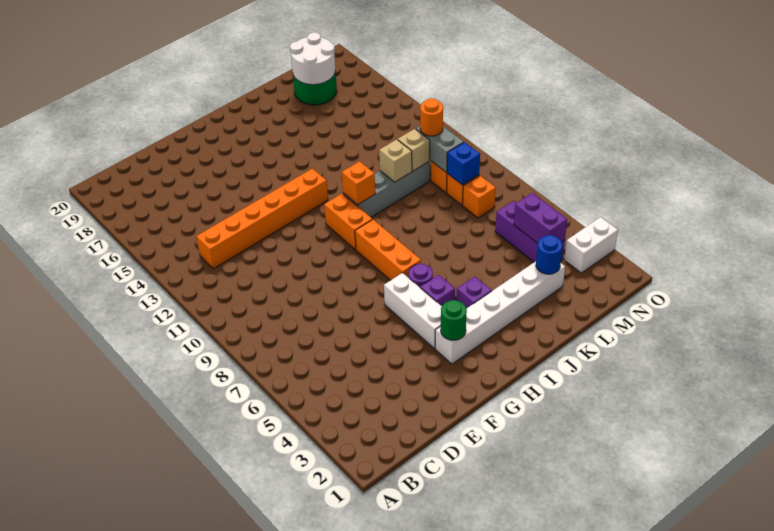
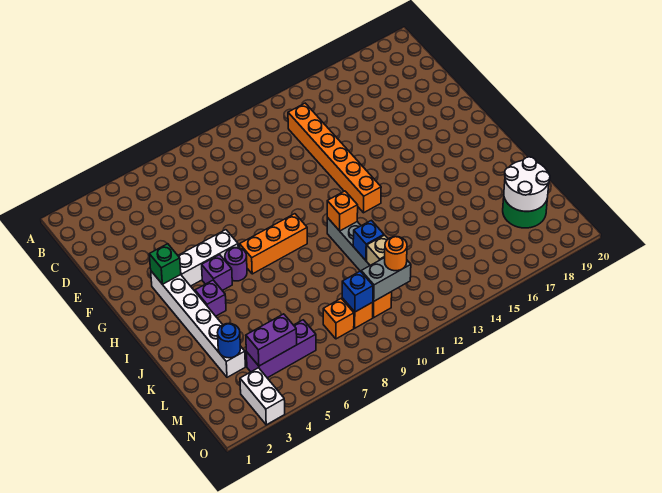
green 1x1 round brick [441,300,467,340] -> green 1x1 brick [149,244,181,284]
orange 1x2 brick [324,194,372,250] -> none
tan 1x1 brick [379,139,412,182] -> blue 1x1 brick [353,220,384,261]

